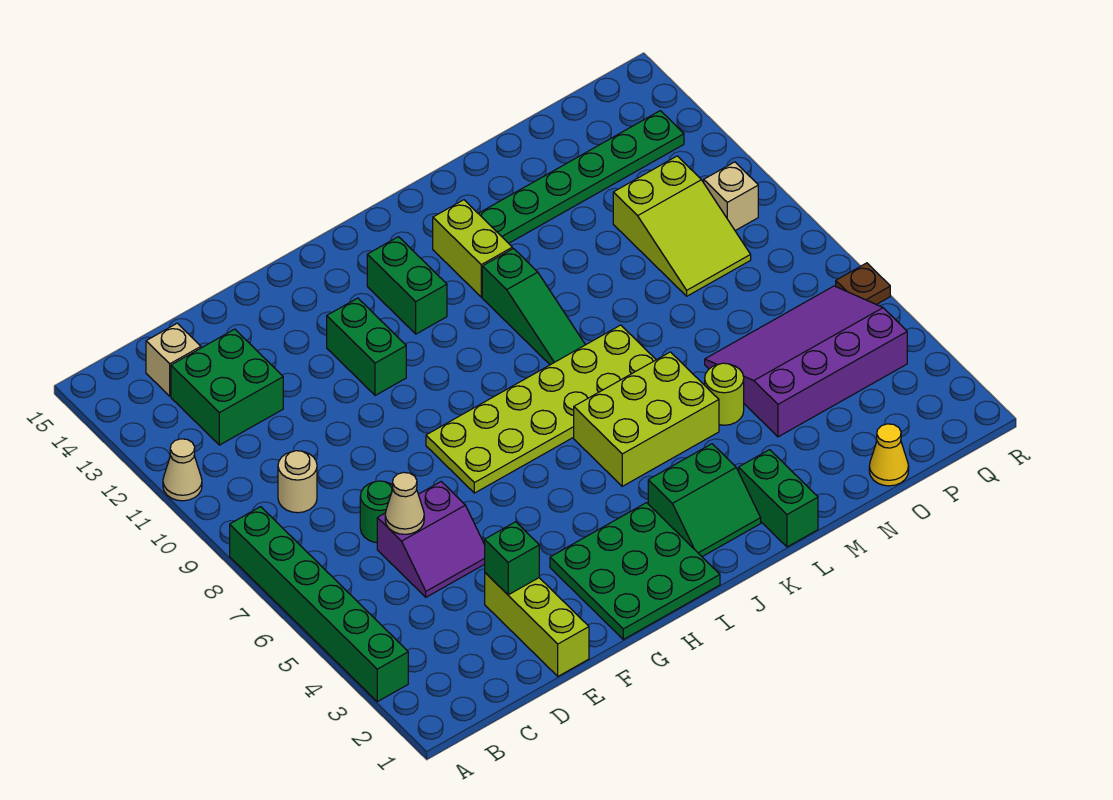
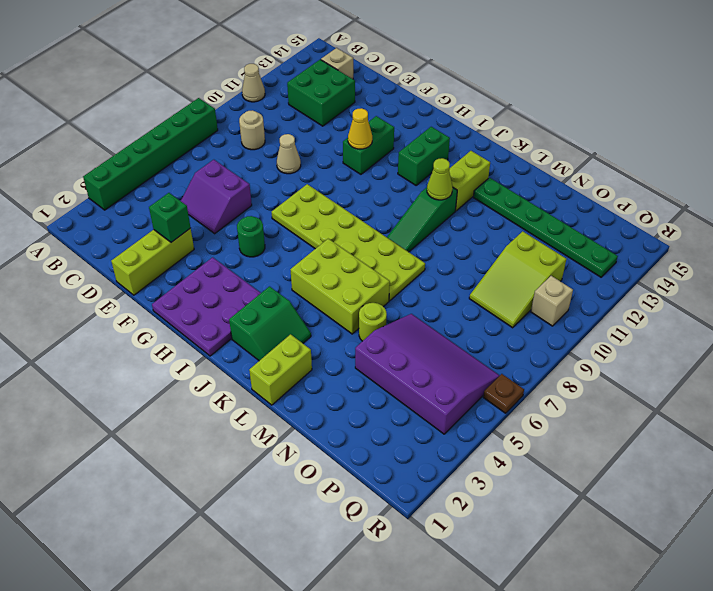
tan 1x1 cone [385,472,424,534] -> tan 1x1 cone moved to [277,134,301,174]
green 1x1 round brick [360,481,393,543] -> green 1x1 round brick moved to [237,216,265,257]
green 3x3 plate [550,503,720,639] -> purple 3x3 plate [152,257,261,356]
green 2x2 slope [648,444,761,557] -> green 2x2 slope turned to [229,286,311,361]
none -> lime 1x1 cone [427,158,453,200]
green 1x2 brick [739,450,818,547] -> lime 1x2 brick [249,334,312,405]
yellow 1x1 cone [869,424,909,486] -> yellow 1x1 cone moved to [348,108,372,149]

